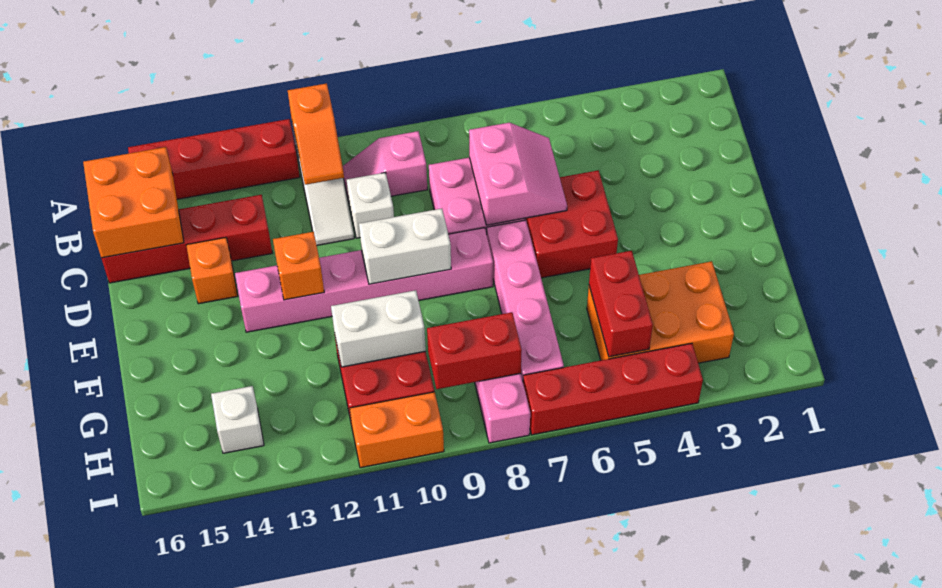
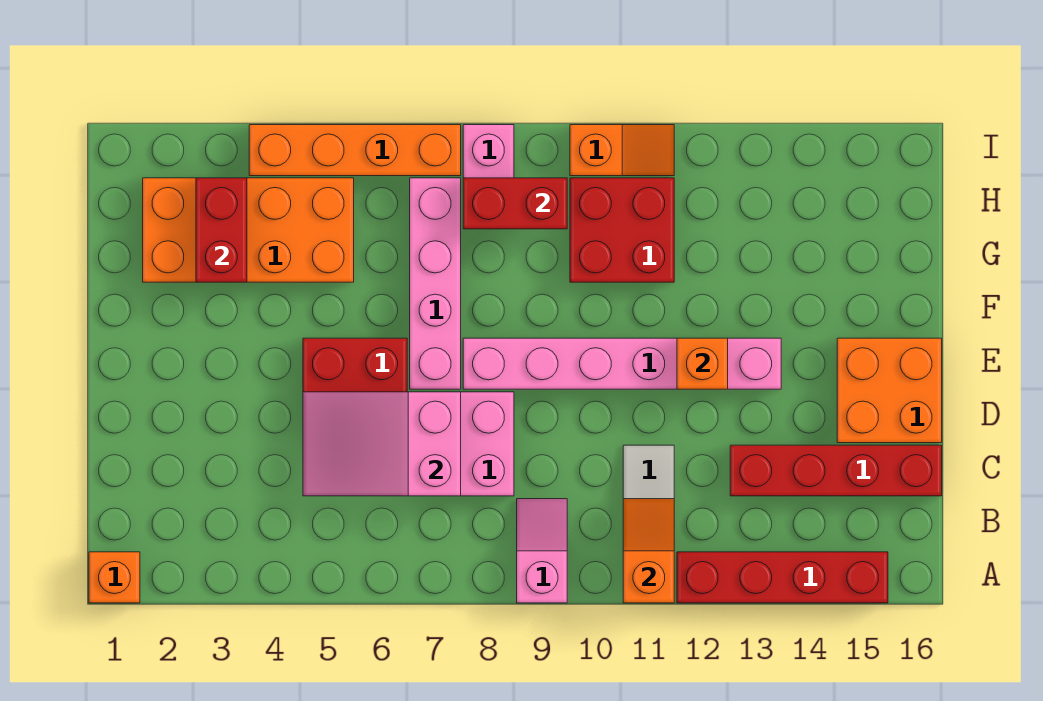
pink 1x2 slope [343,131,427,201] -> pink 1x2 slope turned to [517,499,567,603]
orange 2x2 brick [83,147,184,258] -> orange 2x2 brick moved to [837,338,942,443]
pink 2x2 slope [469,123,567,225] -> pink 2x3 slope [303,392,461,496]
white 1x1 brick [347,173,394,238] -> none
orange 1x1 brick [186,238,238,304] -> orange 1x1 brick moved to [89,552,140,603]
white 1x2 brick [359,209,451,284] -> none
orange 2x3 brick [587,261,734,363] -> orange 2x4 brick [143,178,354,282]
red 1x2 brick [589,251,653,357] -> red 1x2 brick moved to [196,178,247,282]
white 1x2 brick [331,290,426,367] -> none
white 1x1 brick [211,386,264,453] -> none
red 1x4 brick [523,343,703,435] -> orange 1x4 brick [249,125,461,176]
orange 1x2 brick [350,392,444,468] -> orange 1x2 slope [570,125,674,176]

